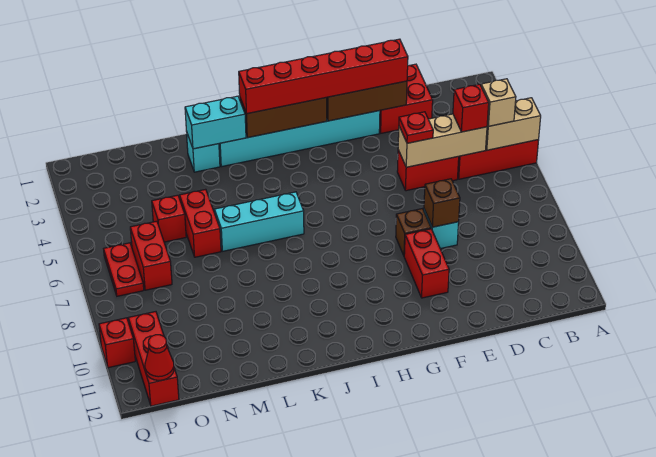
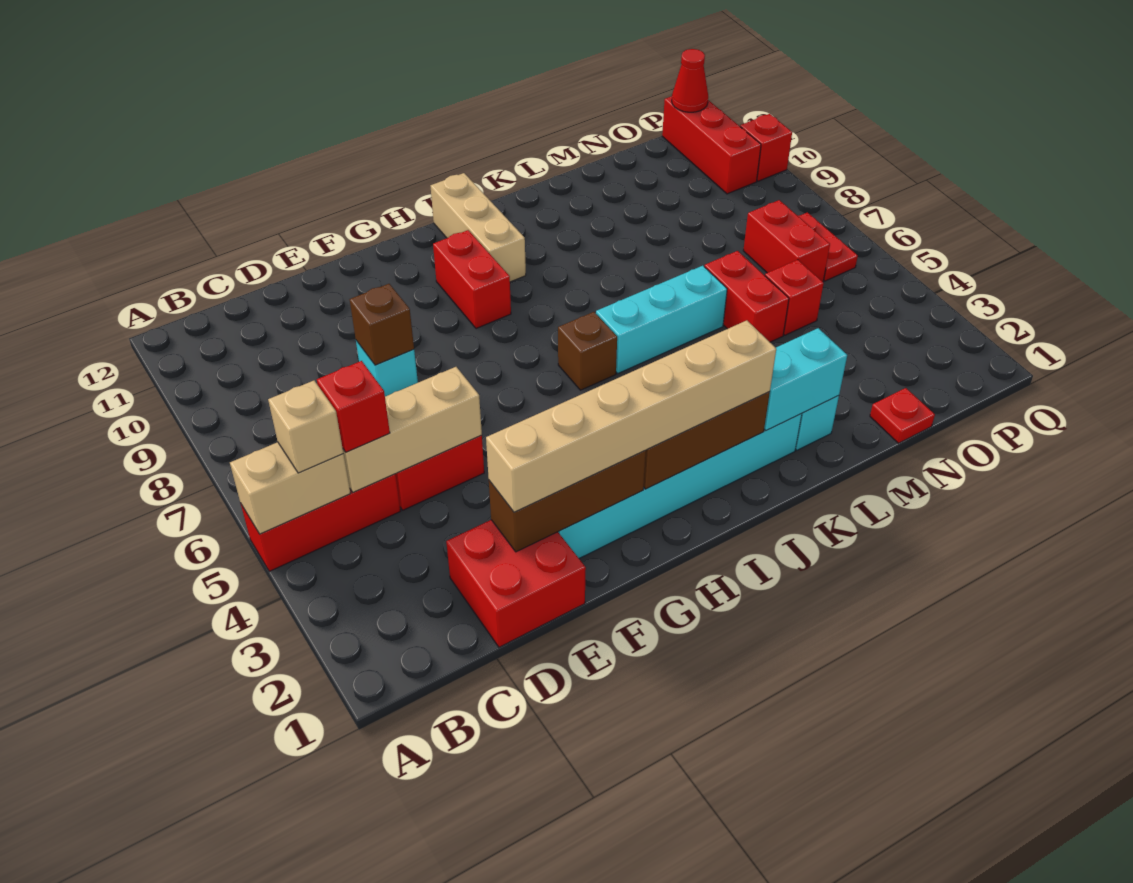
red 1x6 brick [239,39,408,114] -> tan 1x6 brick [486,320,776,512]
red 1x1 plate [399,112,433,143] -> red 1x1 plate moved to [870,388,935,443]
brown 1x1 brick [396,209,431,255] -> brown 1x1 brick moved to [558,312,617,390]
red 1x2 brick [404,229,449,298] -> red 1x2 brick moved to [433,230,511,329]
none -> tan 1x3 brick [431,173,526,282]

